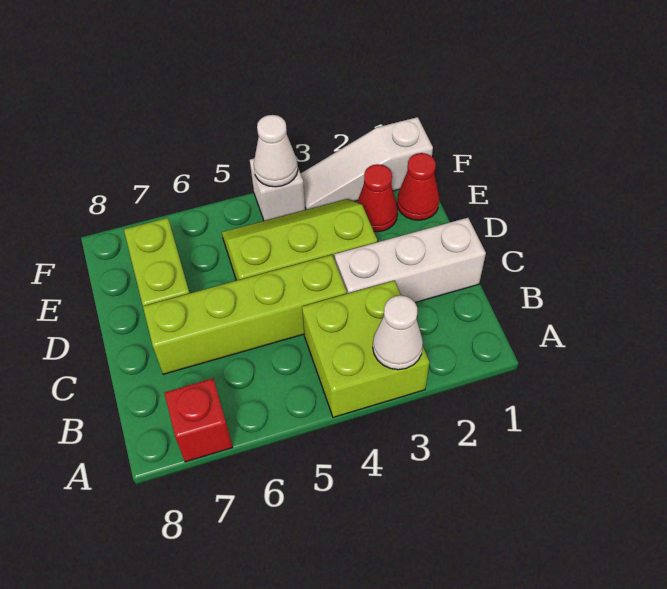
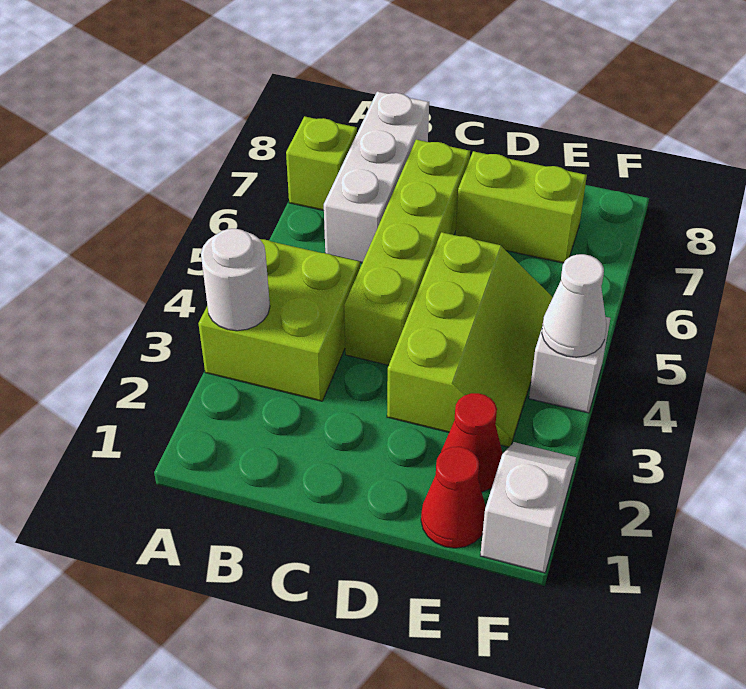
white 1x1 cone [373,296,423,370] -> white 1x1 round brick [201,229,270,331]
red 1x1 brick [164,379,233,462] -> lime 1x1 brick [286,116,357,211]
white 1x3 brick [334,218,486,303] -> white 1x3 brick moved to [324,91,429,263]
white 1x3 slope [301,117,433,210] -> white 1x2 slope [480,442,576,573]

